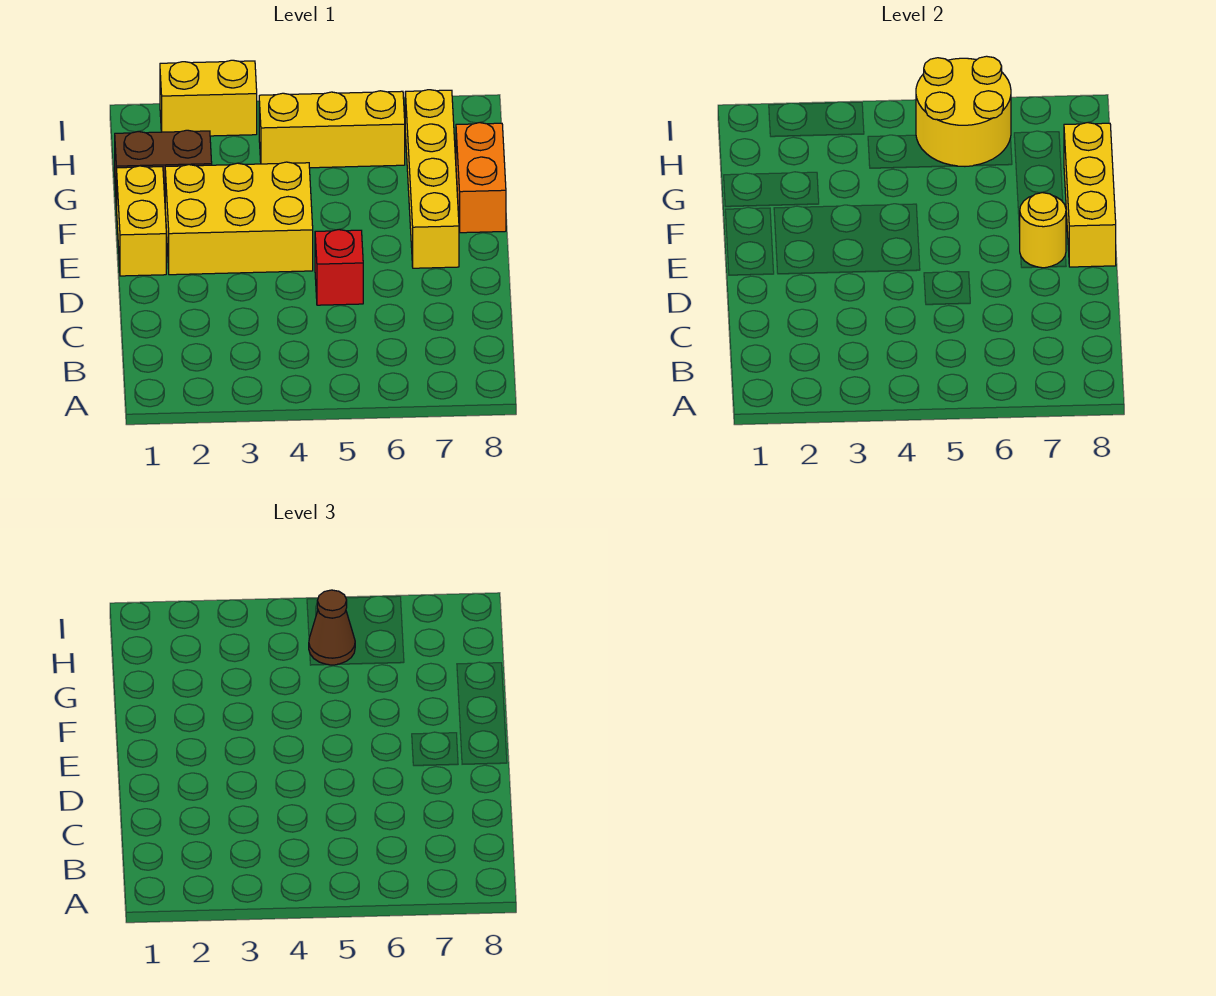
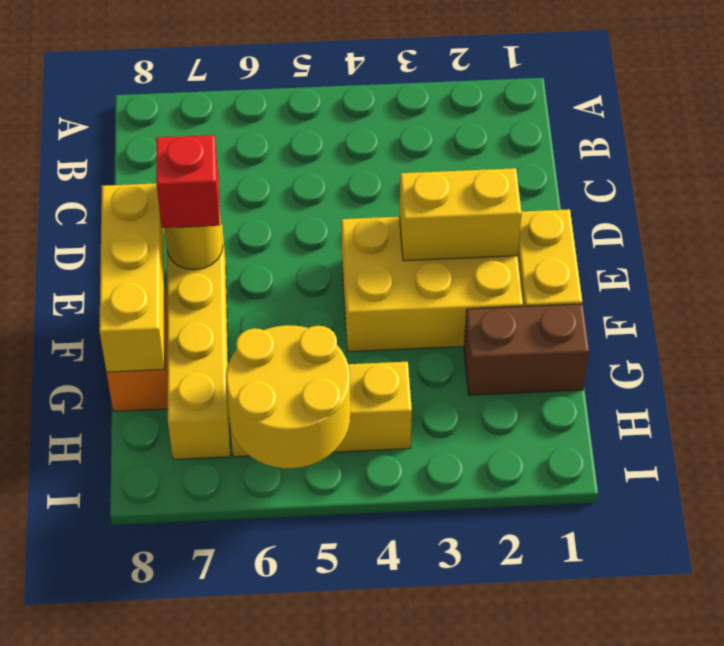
red 1x1 brick [315,230,363,305] -> red 1x1 brick moved to [156,135,220,228]
brown 1x1 cone [309,590,355,665] -> none
yellow 1x2 brick [160,60,257,136] -> yellow 1x2 brick moved to [399,168,522,261]

